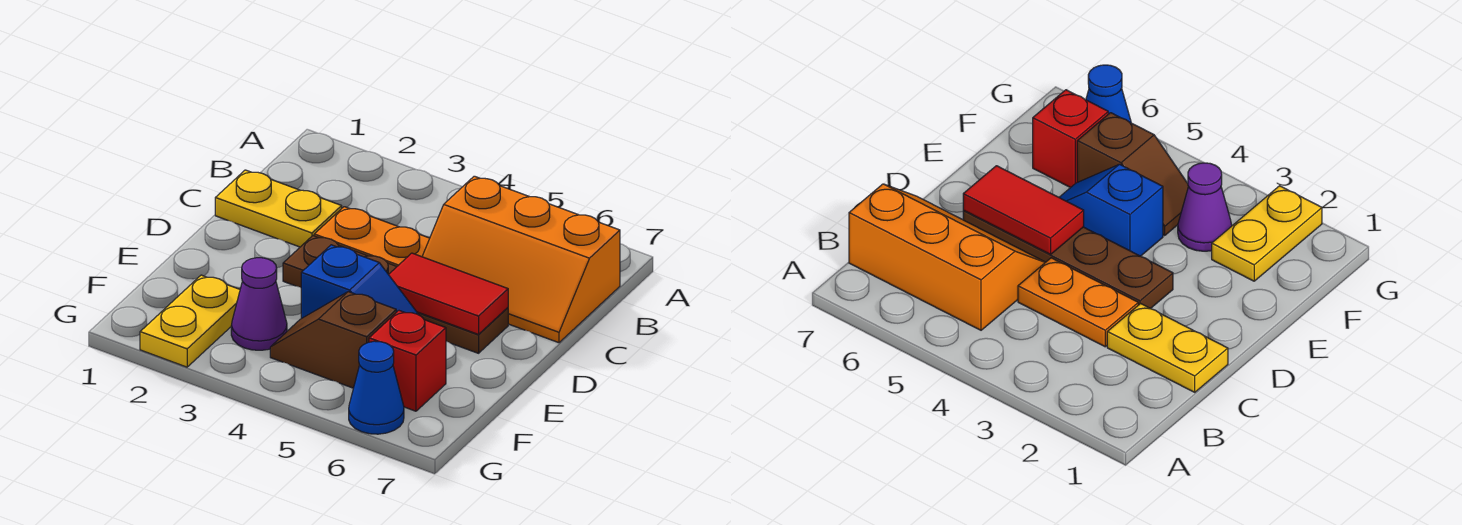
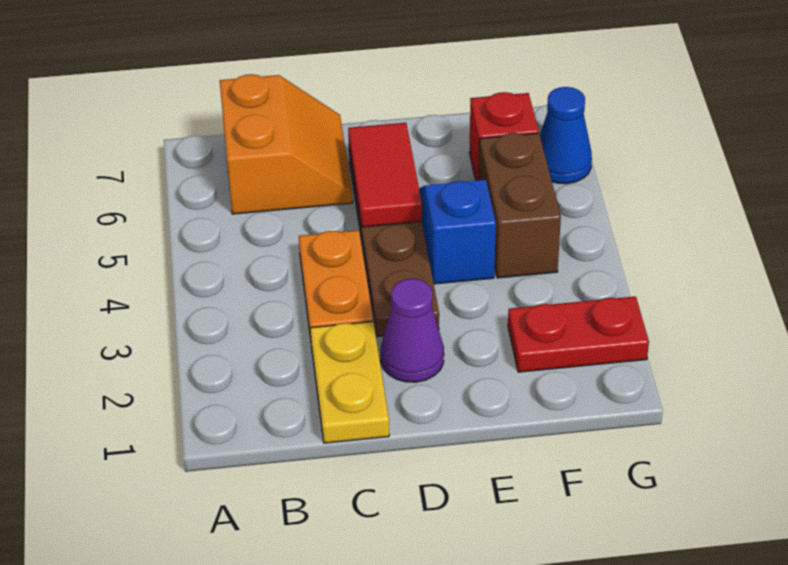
orange 2x3 slope [422,176,620,343] -> orange 2x2 slope [220,74,353,214]
yellow 1x2 plate [140,275,240,367] -> red 1x2 plate [508,296,649,372]
purple 1x1 cone [231,258,287,350] -> purple 1x1 cone moved to [381,279,444,382]
brown 1x2 slope [270,292,396,388] -> brown 1x2 brick [479,133,561,278]

